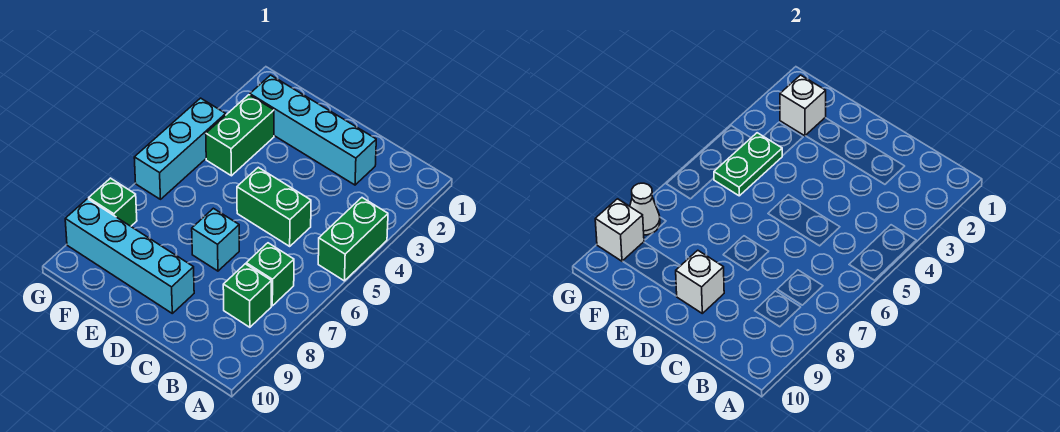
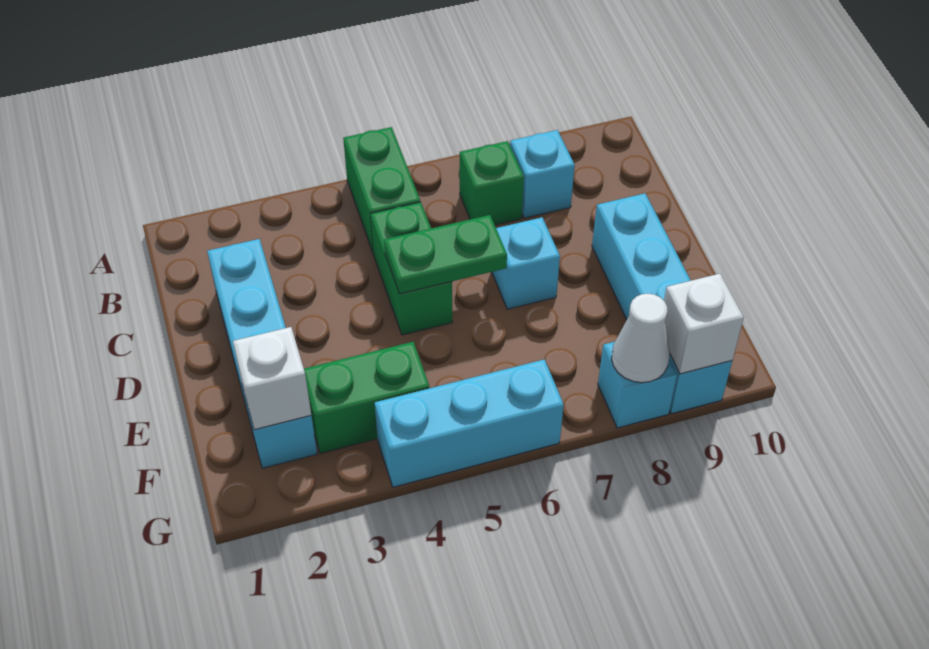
green 1x2 brick [318,198,388,281] -> green 1x2 brick turned to [343,127,420,252]
green 1x1 brick [223,264,271,327] -> cyan 1x1 brick [510,130,575,218]
white 1x1 brick [676,250,724,313] -> none
green 1x2 plate [714,133,782,196] -> green 1x2 plate moved to [384,215,507,294]
green 1x1 brick [89,178,137,226] -> cyan 1x1 brick [598,342,677,428]

